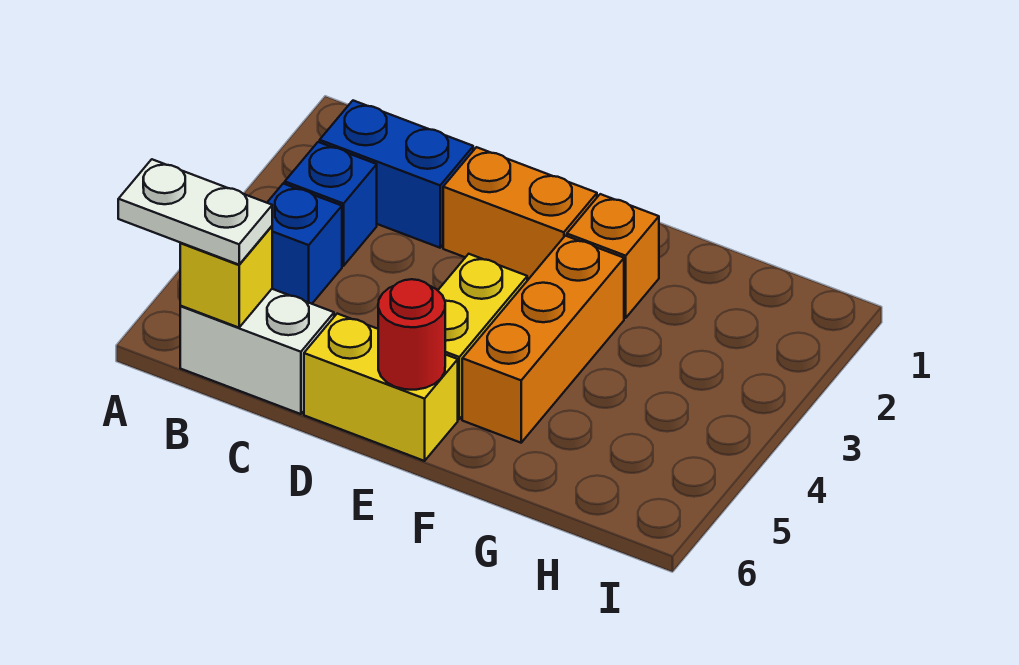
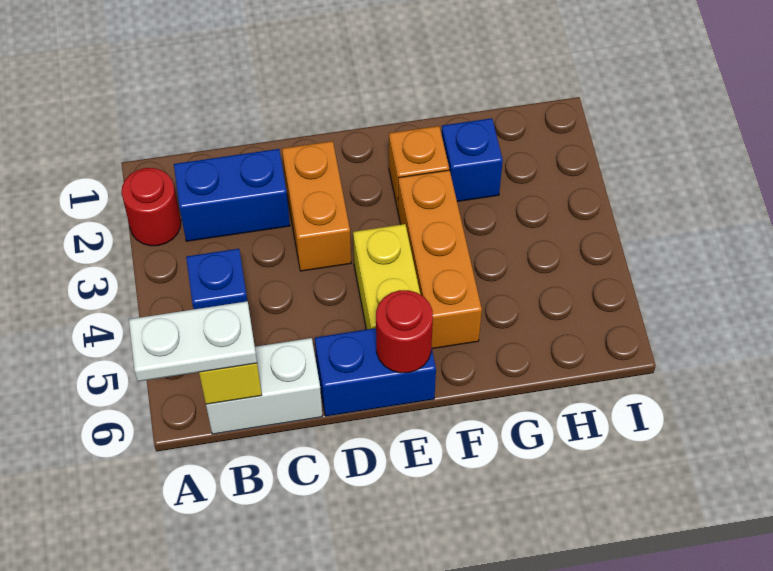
none -> red 1x1 round brick [122,168,181,246]
blue 1x1 brick [285,142,377,266] -> blue 1x1 brick moved to [442,118,503,202]
orange 1x2 brick [443,147,597,281] -> orange 1x2 brick turned to [282,141,351,271]
yellow 1x2 brick [304,314,458,461] -> blue 1x2 brick [315,328,436,416]

